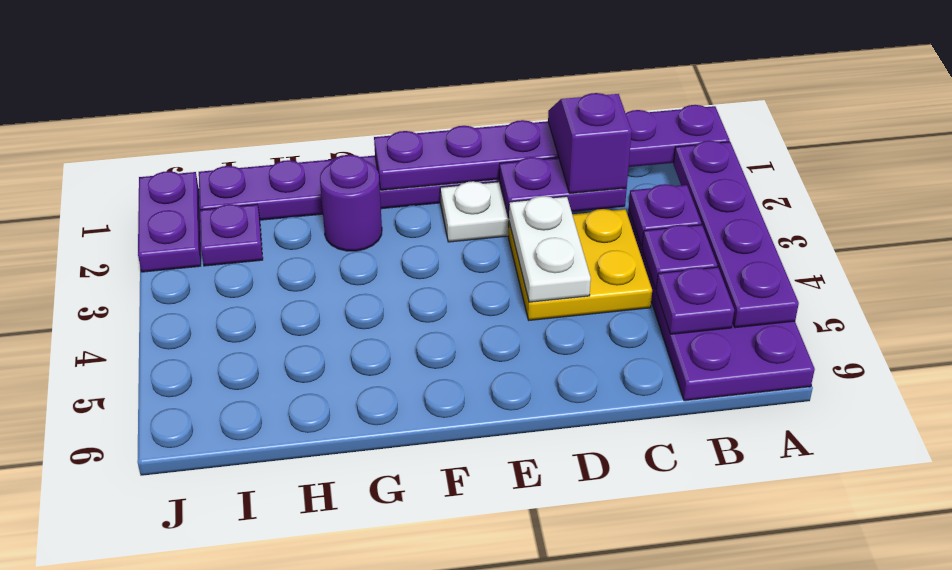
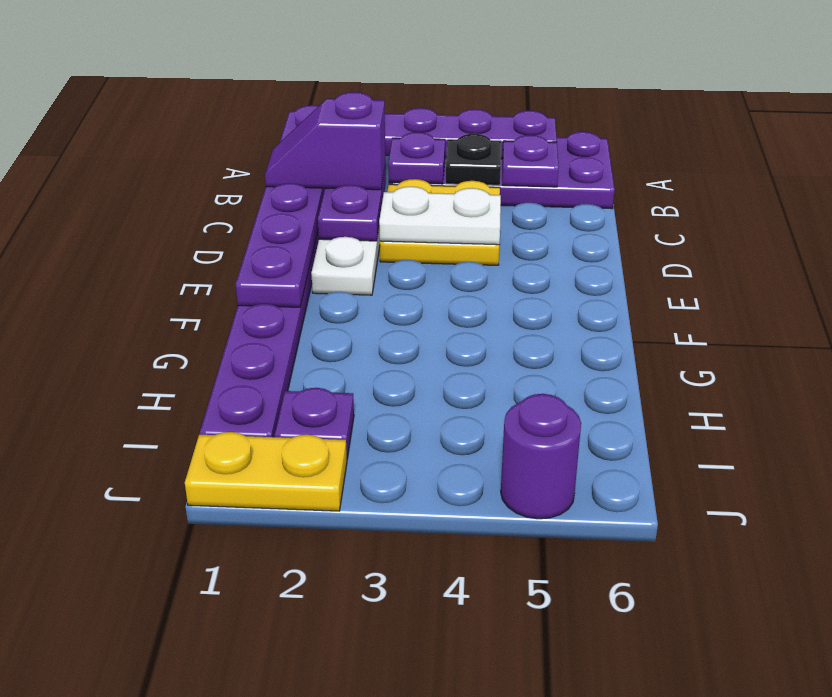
purple 1x1 plate [642,225,717,289] -> black 1x1 plate [446,134,501,185]
purple 1x1 round brick [320,155,382,251] -> purple 1x1 round brick moved to [501,394,581,519]
purple 1x2 plate [138,171,201,272] -> yellow 1x2 plate [185,432,347,511]

